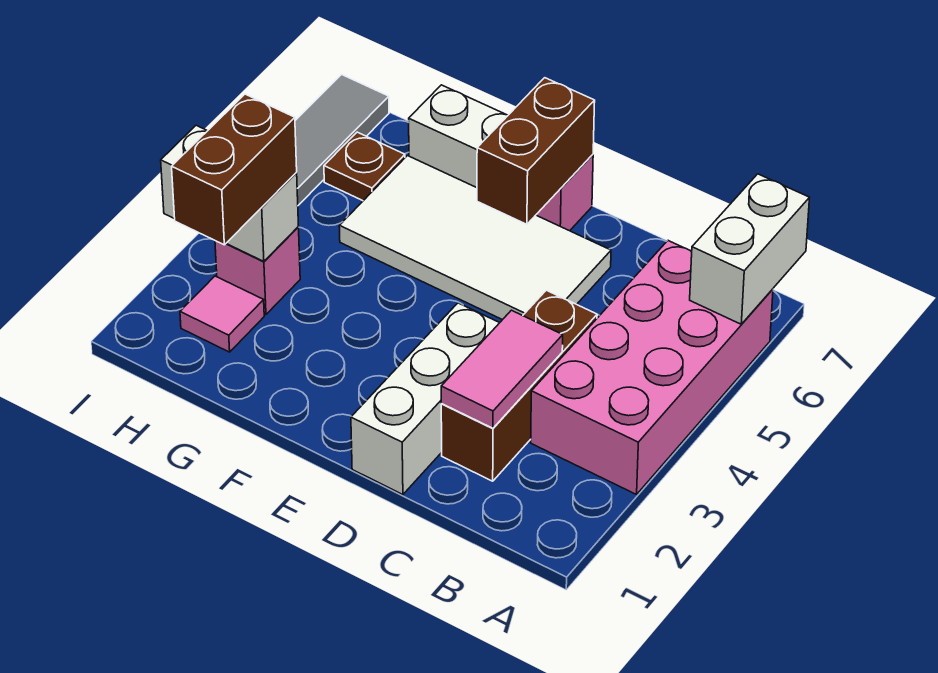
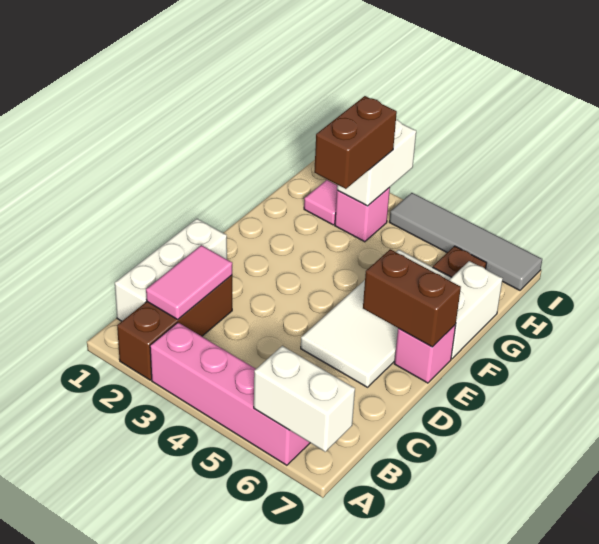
pink 2x4 brick [531,241,773,494] -> pink 1x4 brick [150,323,310,465]
brown 1x3 brick [441,290,597,481] -> brown 1x3 brick turned to [117,275,232,380]
pink 1x2 tile [441,310,563,428] -> pink 1x2 tile turned to [146,245,232,319]
white 1x3 brick [351,303,499,495] -> white 1x3 brick turned to [115,219,227,321]
brown 1x2 brick [172,94,297,245] -> brown 1x2 brick turned to [314,96,397,189]

